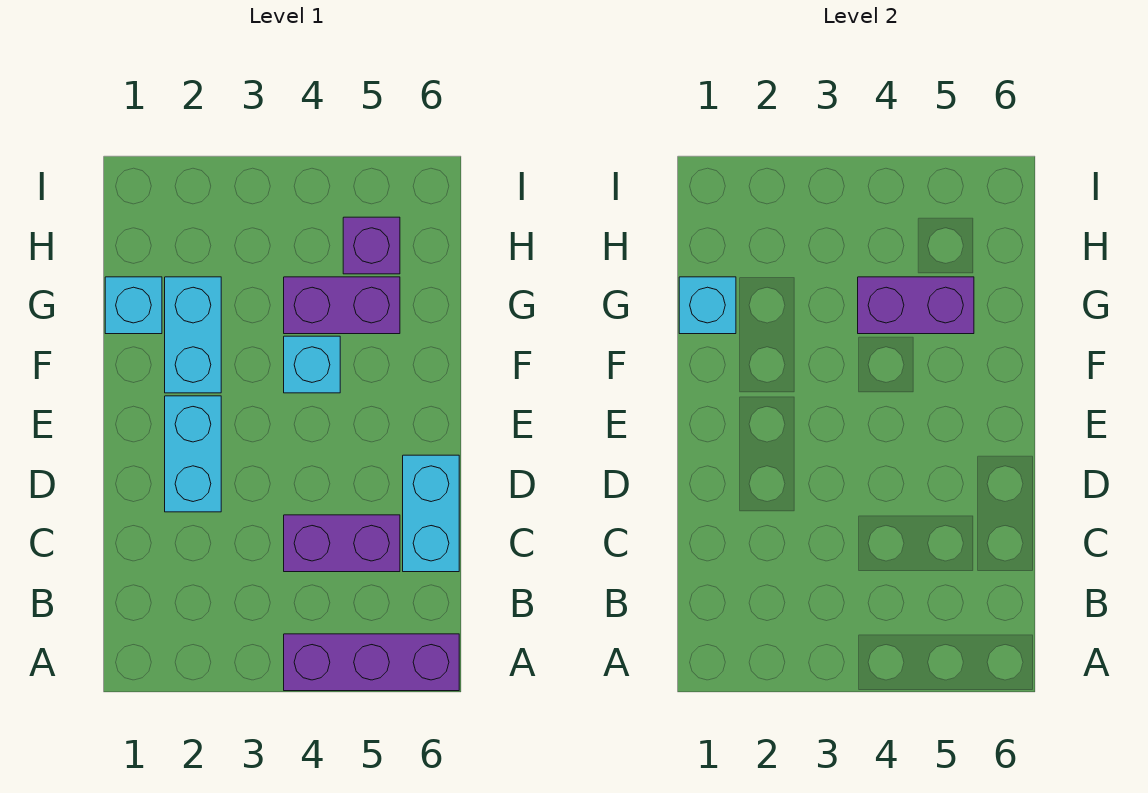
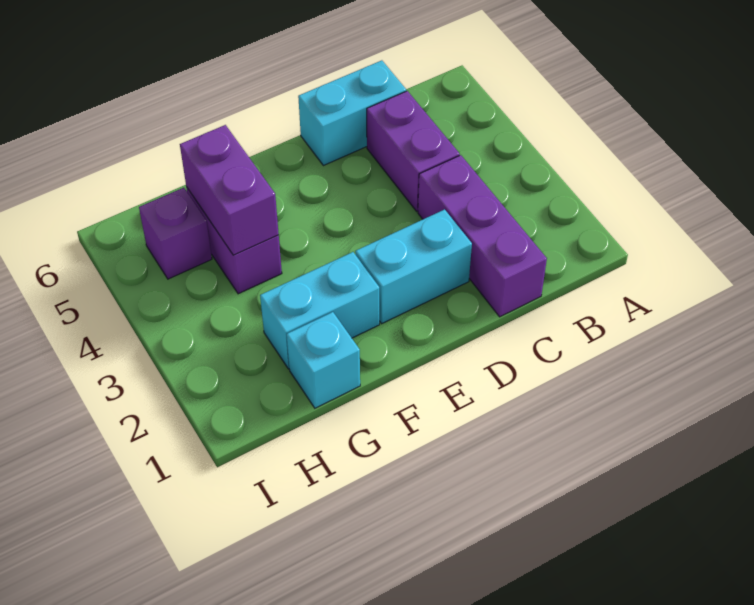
purple 1x3 brick [284,634,459,691] -> purple 1x3 brick moved to [418,155,547,317]
cyan 1x1 brick [284,336,340,393] -> none
cyan 1x1 brick [679,277,736,334] -> none

